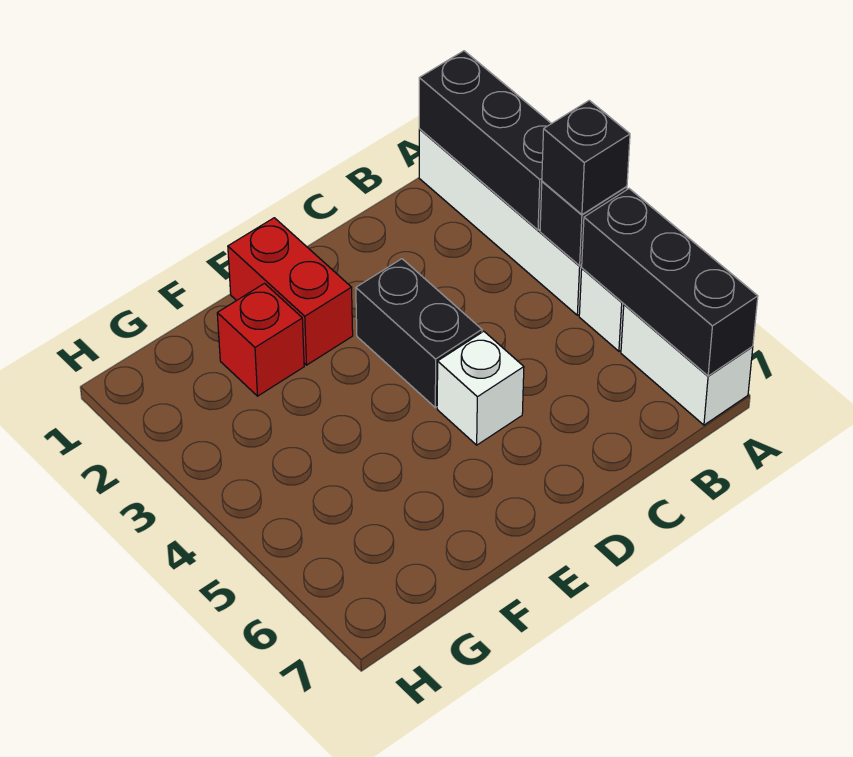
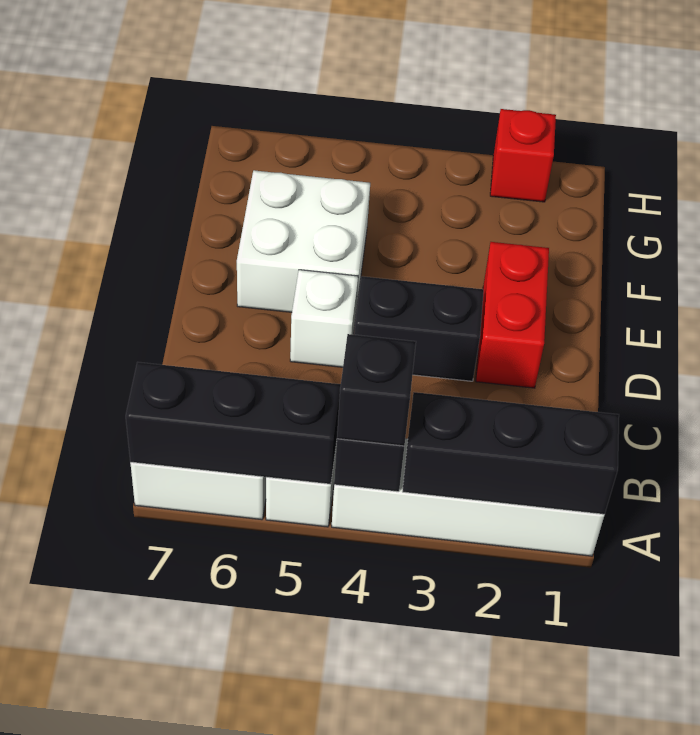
red 1x2 brick [228,218,353,365] -> red 1x2 brick turned to [476,242,549,388]
none -> white 2x2 brick [237,170,370,318]
red 1x1 brick [217,284,304,396] -> red 1x1 brick moved to [490,109,556,202]

